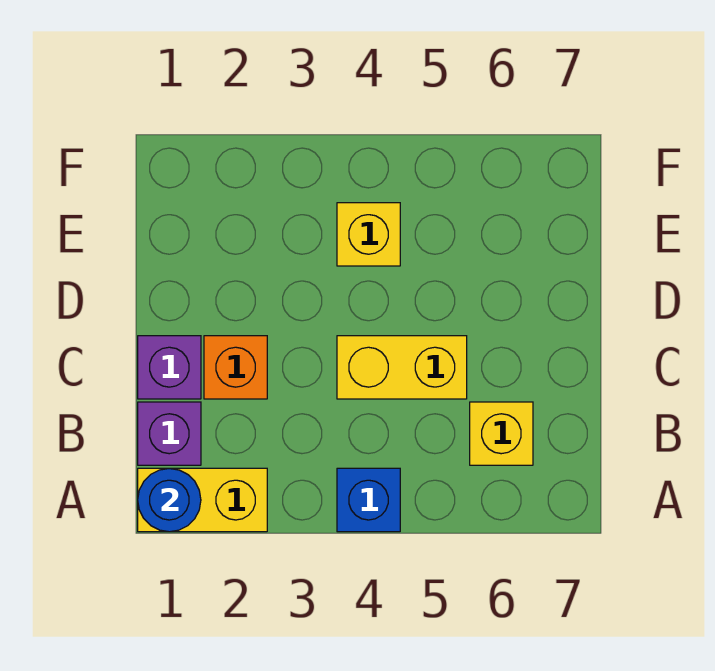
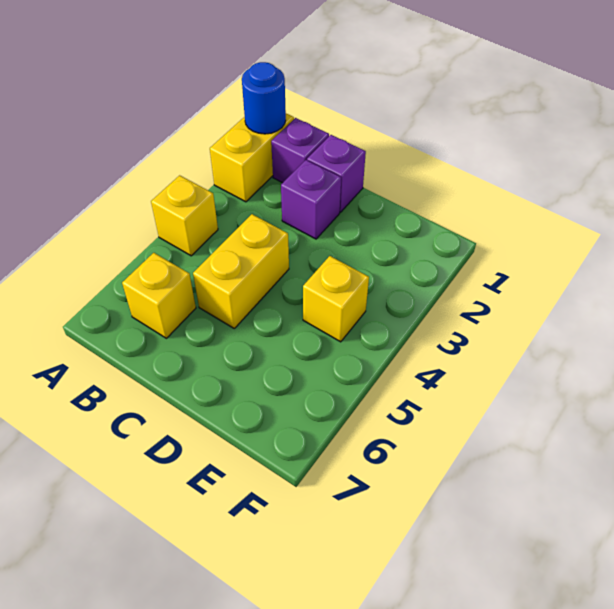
blue 1x1 brick [337,468,400,532] -> yellow 1x1 brick [151,175,218,256]
orange 1x1 brick [204,336,267,399] -> purple 1x1 brick [281,160,341,239]

